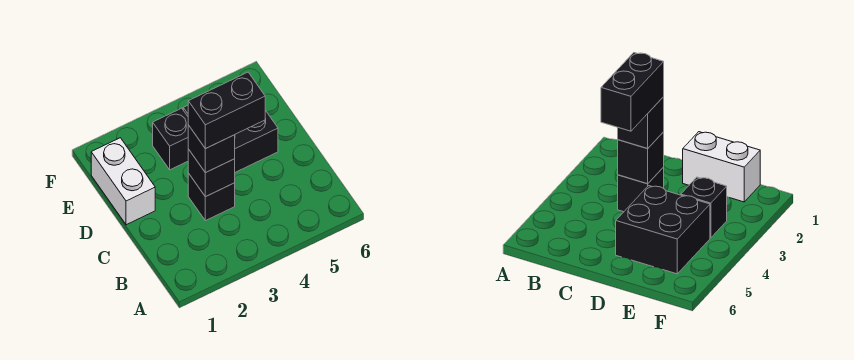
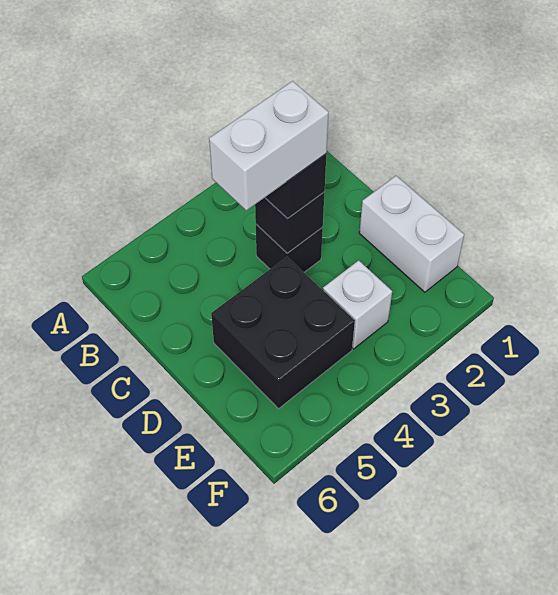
black 1x2 brick [188,72,265,149] -> white 1x2 brick [209,81,329,210]
black 1x1 brick [153,108,188,170] -> white 1x1 brick [323,260,392,349]

